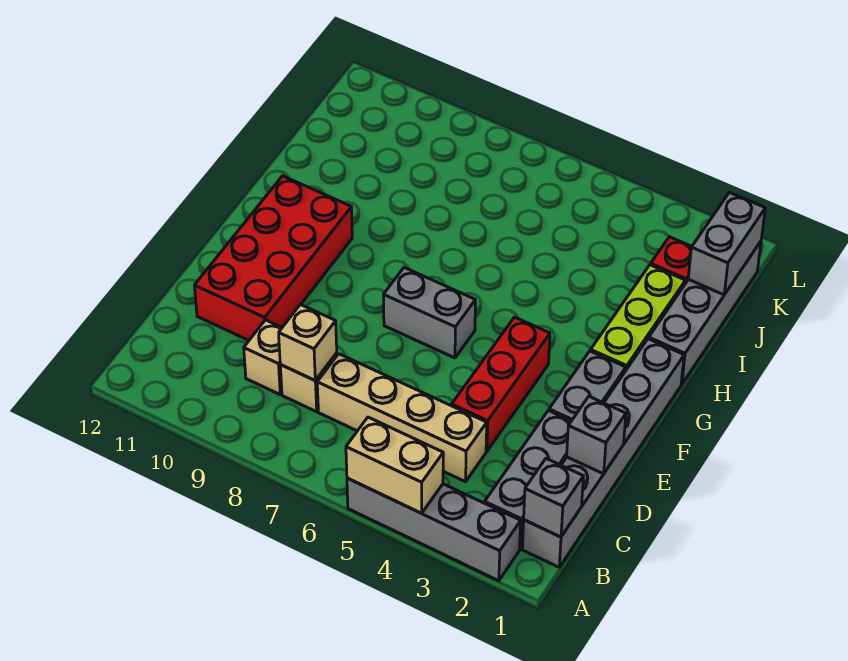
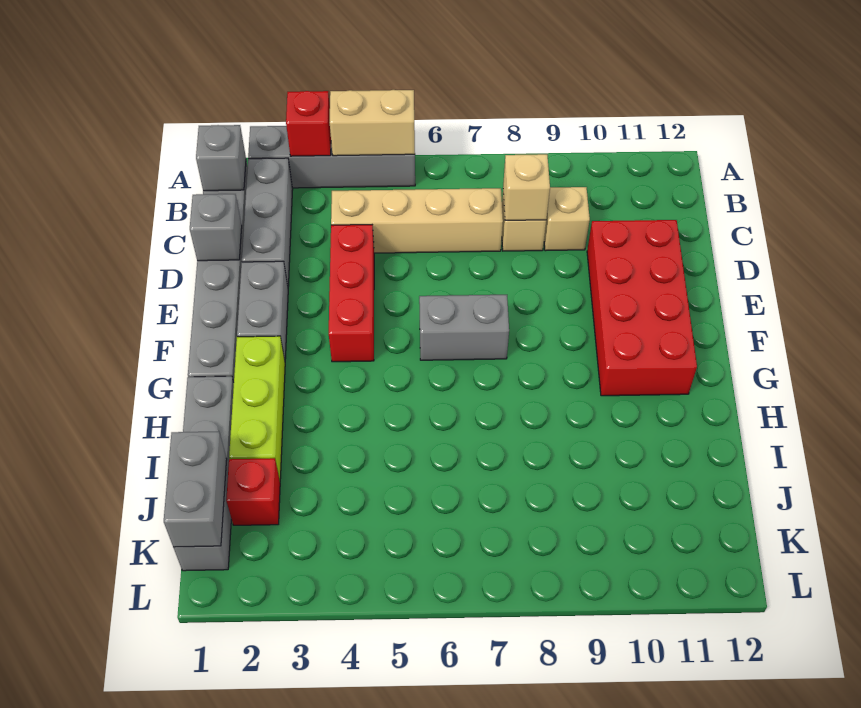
none -> red 1x1 brick [286,91,331,156]

